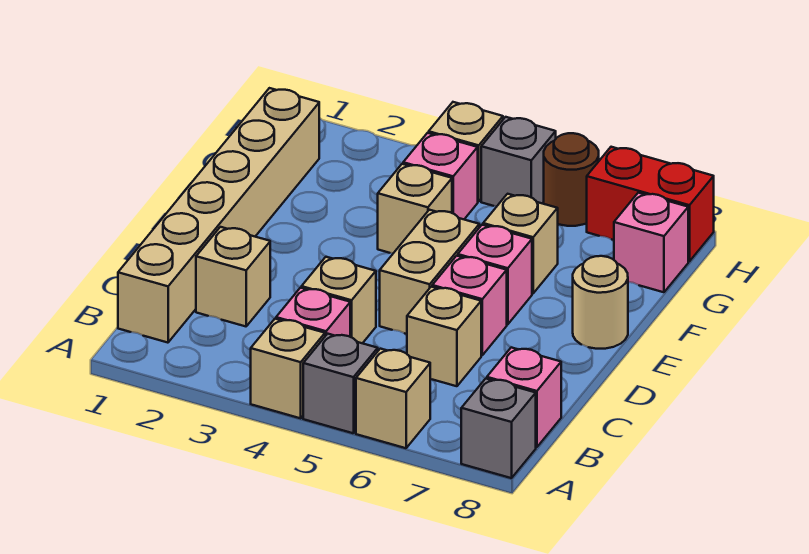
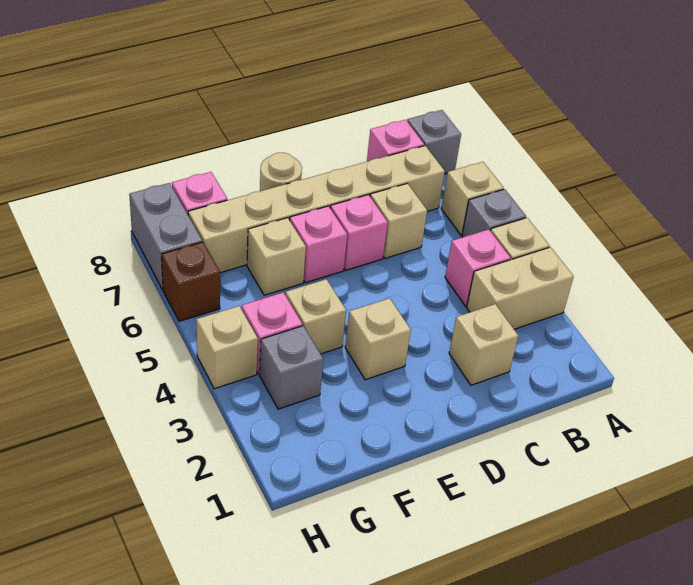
tan 1x6 brick [118,88,319,343] -> tan 1x6 brick moved to [188,146,445,273]
tan 1x1 brick [302,257,376,343] -> tan 1x1 brick moved to [345,298,411,380]
tan 1x2 brick [380,210,479,334] -> tan 1x2 brick moved to [467,247,574,329]
grey 1x1 brick [481,117,556,206] -> grey 1x1 brick moved to [260,326,323,409]
brown 1x1 round brick [544,133,599,226] -> brown 1x1 brick [162,242,220,321]
red 1x2 brick [587,147,714,261] -> grey 1x2 brick [129,183,202,290]

